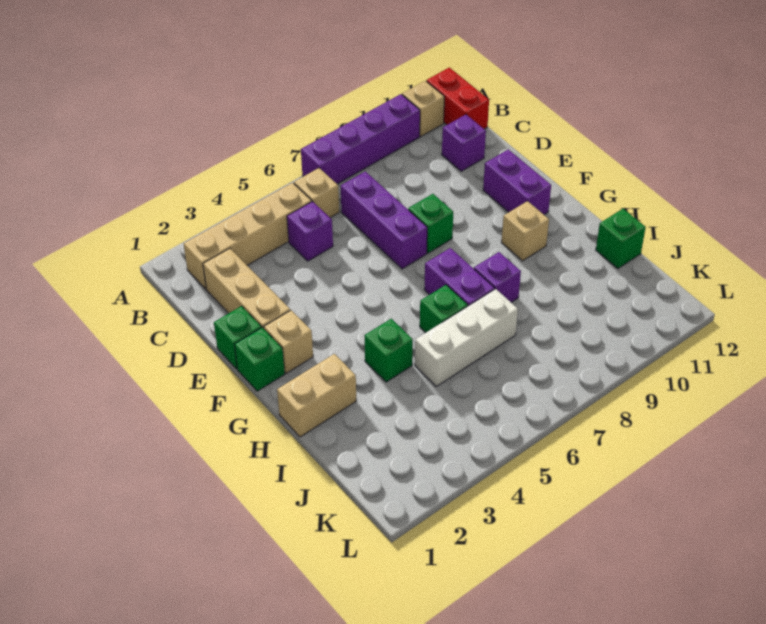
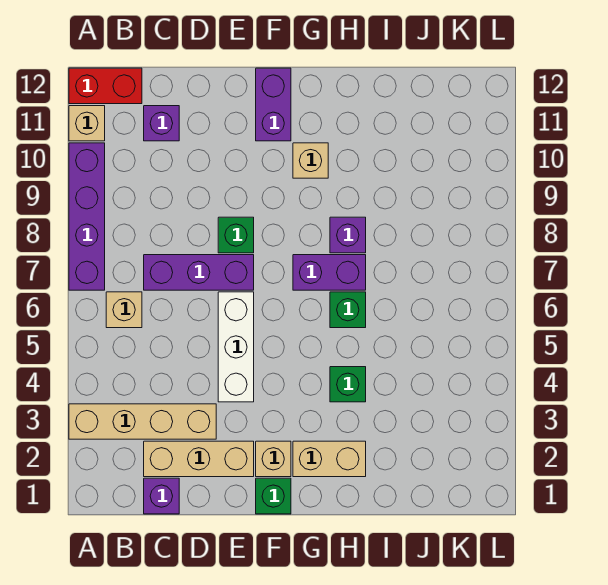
tan 1x4 brick [183,183,312,289] -> tan 1x4 brick turned to [69,404,216,439]
purple 1x1 brick [287,202,333,261] -> purple 1x1 brick moved to [144,478,179,514]
green 1x1 brick [214,306,261,369] -> none
purple 1x2 brick [483,149,551,215] -> purple 1x2 brick turned to [256,68,291,141]
tan 1x2 brick [277,354,356,437] -> tan 1x2 brick turned to [293,441,366,477]
white 1x3 brick [415,289,518,386] -> white 1x3 brick moved to [218,292,254,402]
green 1x1 brick [596,209,646,269] -> none

